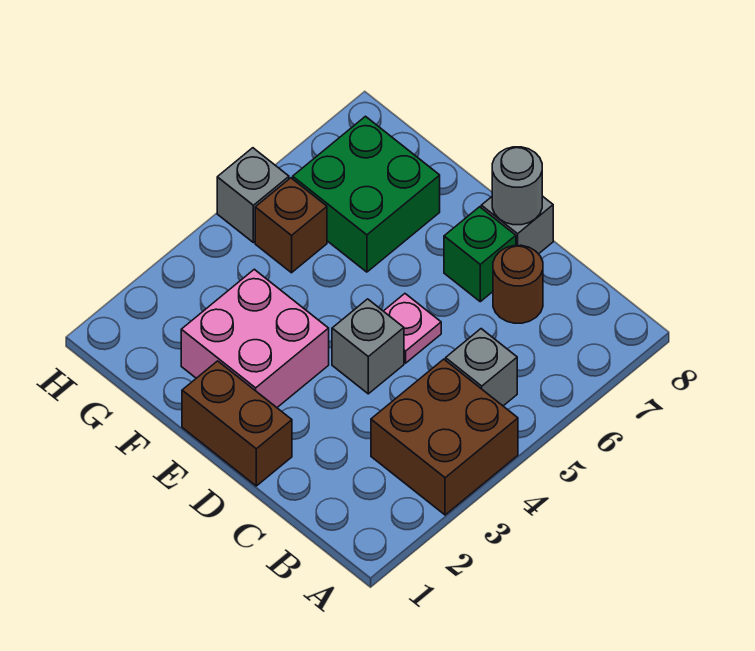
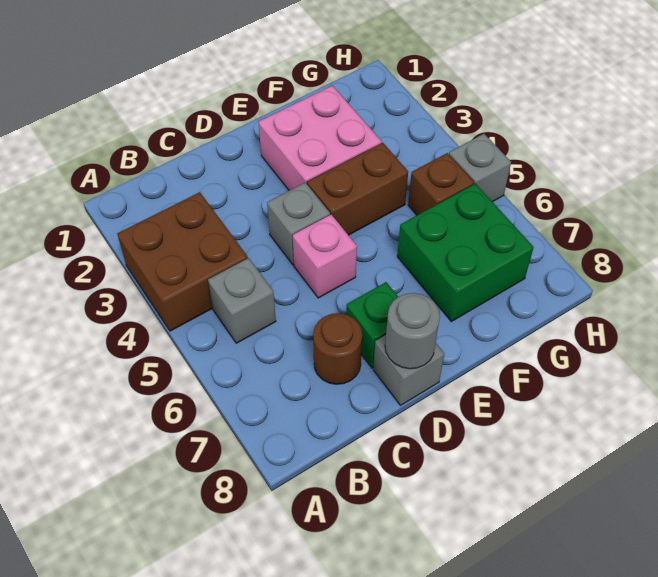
brown 1x2 brick [182,361,292,486] -> brown 1x2 brick moved to [307,143,408,235]
pink 1x1 plate [384,294,441,363] -> pink 1x1 brick [293,215,357,298]

